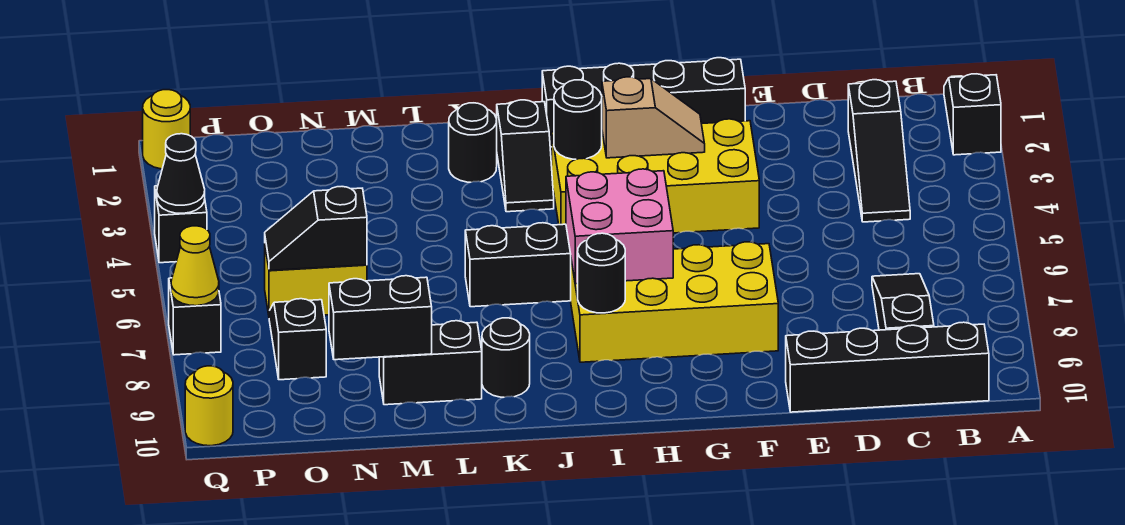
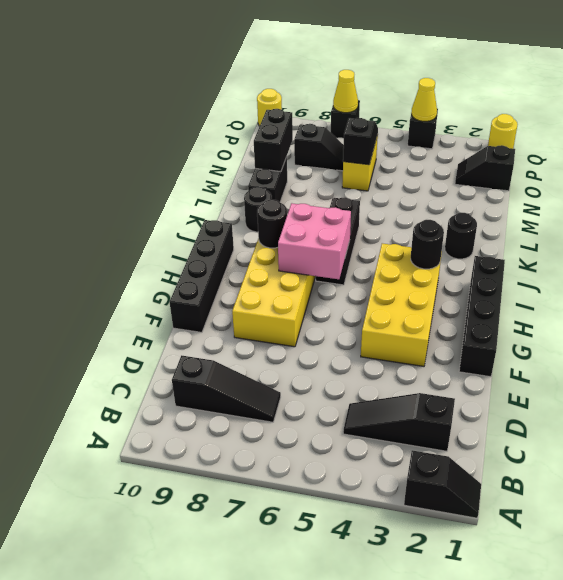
black 1x4 brick [786,322,989,412] -> black 1x4 brick moved to [170,220,234,332]
tan 1x2 slope [602,77,705,158] -> none
black 1x2 slope [497,100,554,212] -> black 1x2 slope moved to [455,145,515,191]
black 1x1 cone [157,134,205,213] -> yellow 1x1 cone [411,78,437,121]

